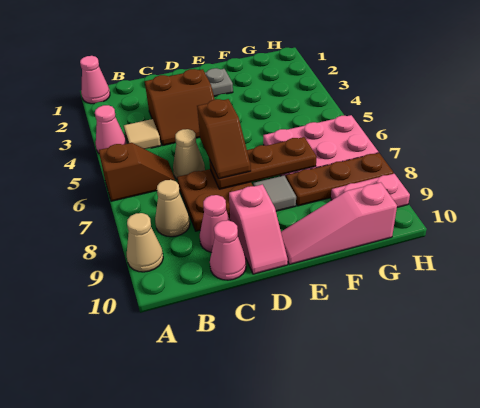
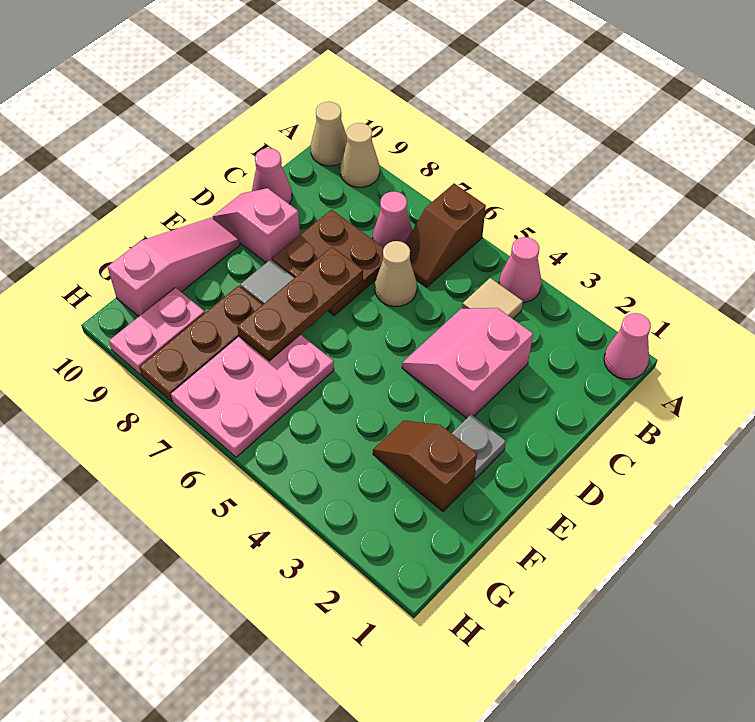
tan 1x1 cone [155,180,190,237] -> tan 1x1 cone moved to [311,102,347,166]
brown 2x2 slope [145,69,215,145] -> pink 2x2 slope [402,308,533,418]
pink 1x1 cone [200,195,230,253] -> pink 1x1 cone moved to [373,192,412,247]
brown 1x2 slope [197,99,251,179] -> brown 1x2 slope moved to [373,420,477,511]

